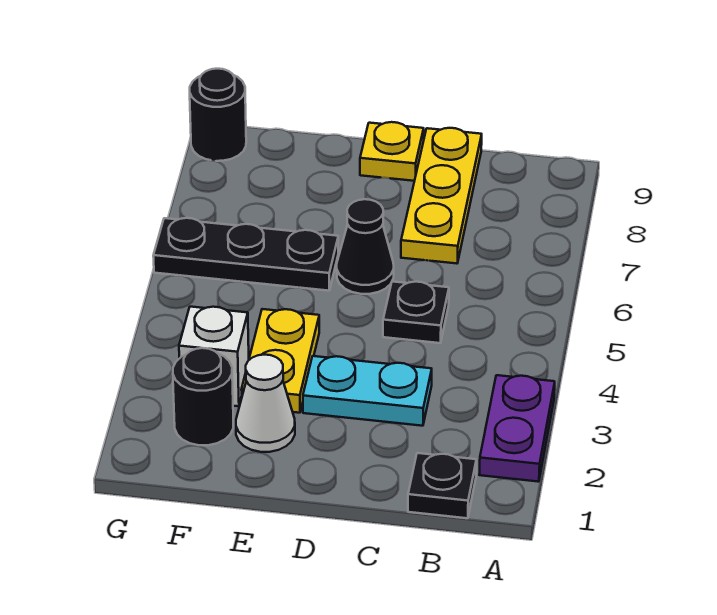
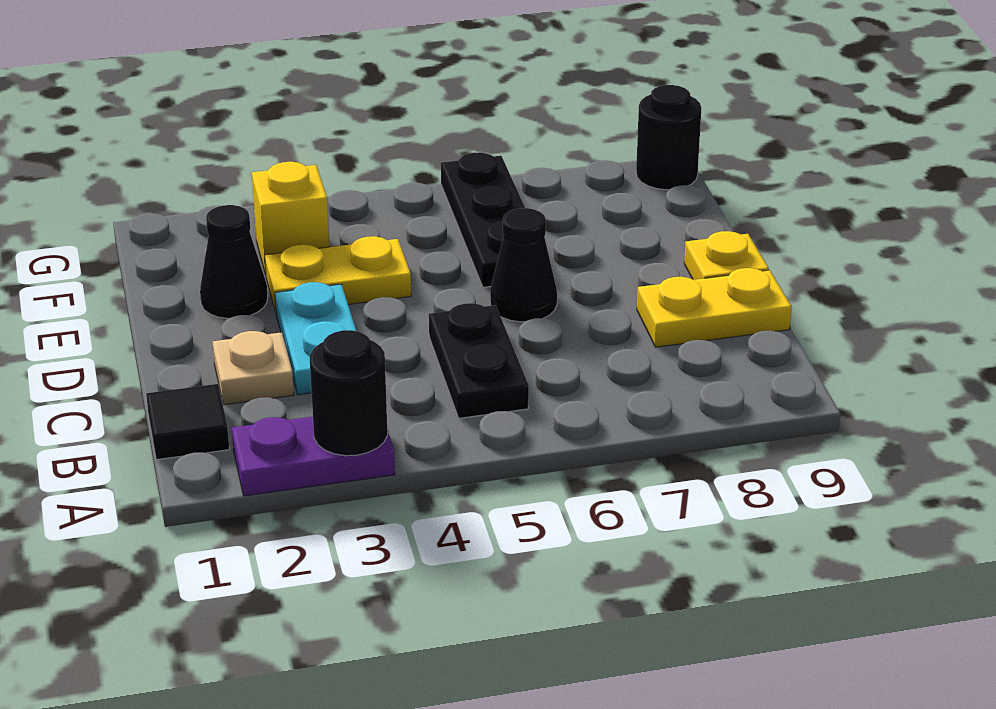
black 1x1 plate [408,453,476,518] -> black 1x1 tile [146,384,229,460]
none -> tan 1x1 plate [213,331,294,405]
black 1x1 plate [383,282,449,343] -> black 1x2 plate [429,303,529,418]
yellow 1x3 plate [401,128,482,263] -> yellow 1x2 plate [637,268,792,347]
white 1x1 cone [236,355,295,452] -> black 1x1 cone [200,205,268,319]
black 1x1 round brick [173,348,233,445] -> black 1x1 round brick moved to [310,330,388,456]
white 1x1 brick [179,307,249,406] -> yellow 1x1 brick [252,162,330,275]

